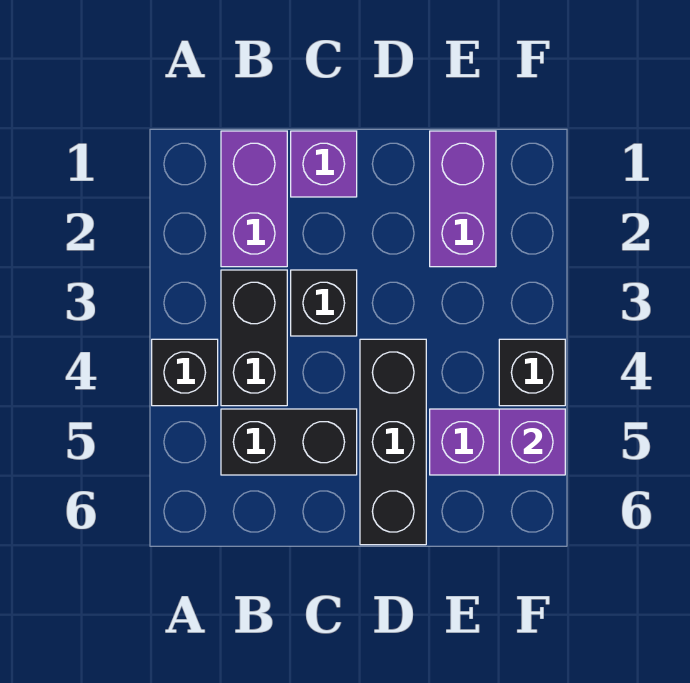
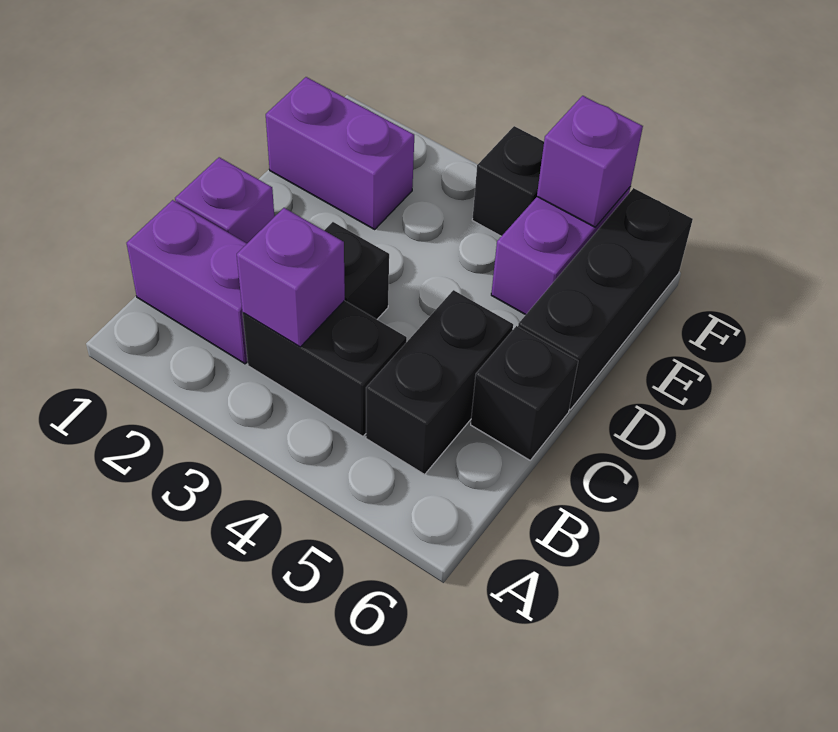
black 1x1 brick [152,339,218,406] -> black 1x1 brick moved to [471,326,578,460]
none -> purple 1x1 brick [237,208,345,347]
black 1x3 brick [360,339,426,545] -> black 1x3 brick turned to [518,188,693,410]

